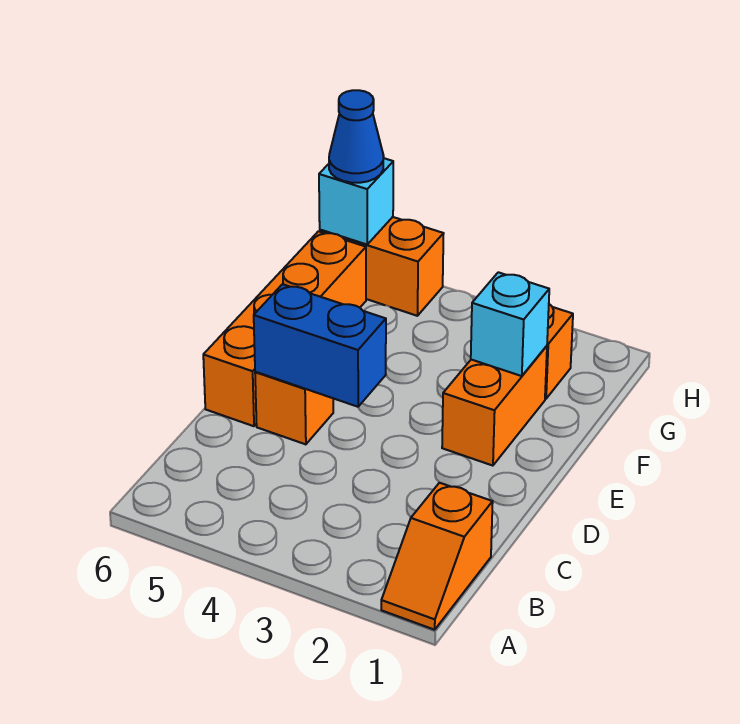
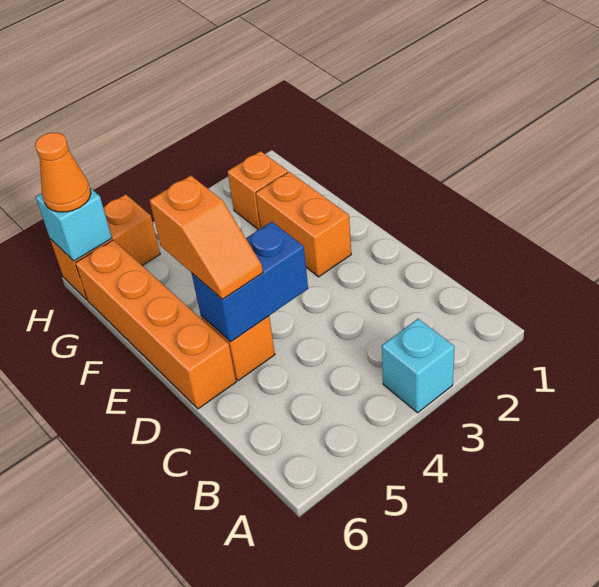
orange 1x2 slope [381,483,493,630] -> orange 1x2 slope moved to [150,175,263,300]
cyan 1x1 brick [471,272,549,376] -> cyan 1x1 brick moved to [382,319,455,413]
blue 1x1 cone [329,90,384,183] -> orange 1x1 cone [35,133,91,212]

